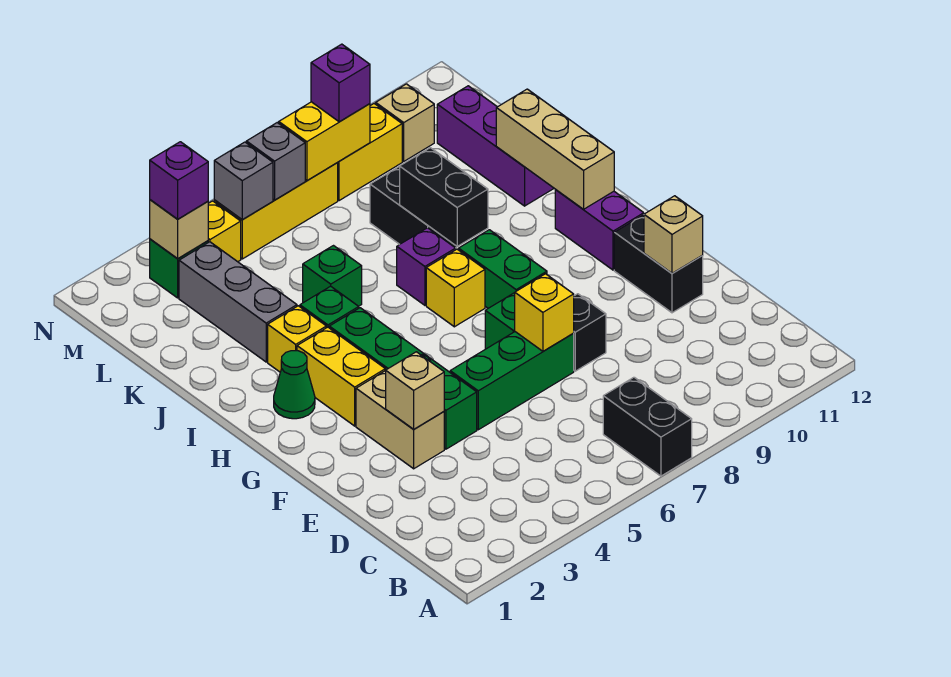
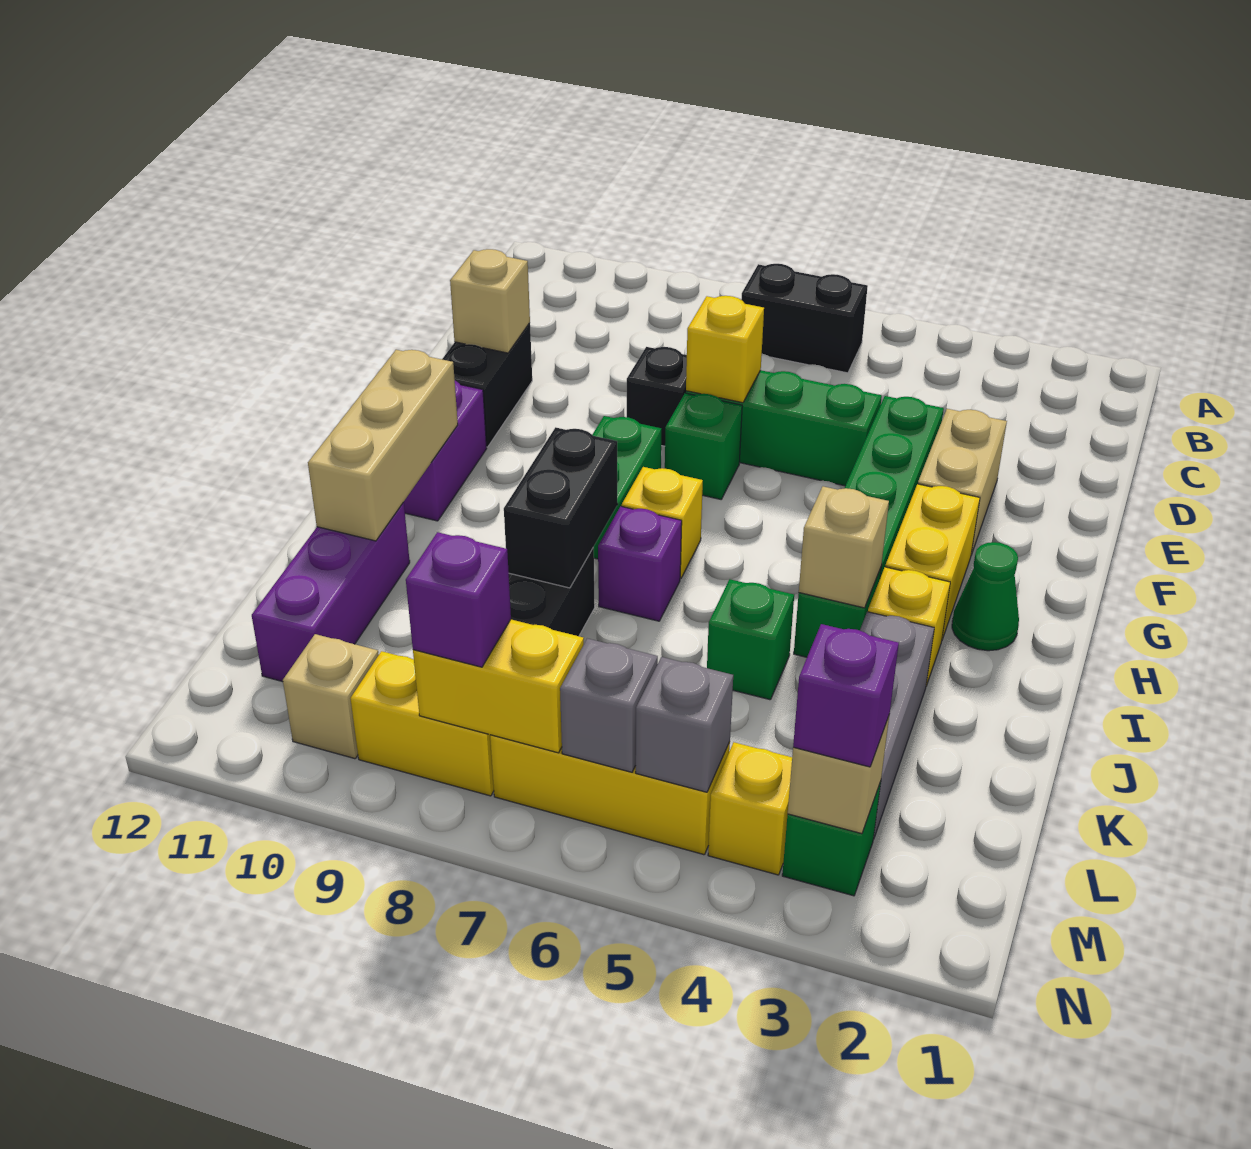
black 1x2 brick [603,377,692,476] -> black 1x2 brick turned to [742,264,868,373]
tan 1x1 brick [386,352,444,429] -> tan 1x1 brick moved to [799,486,889,608]

